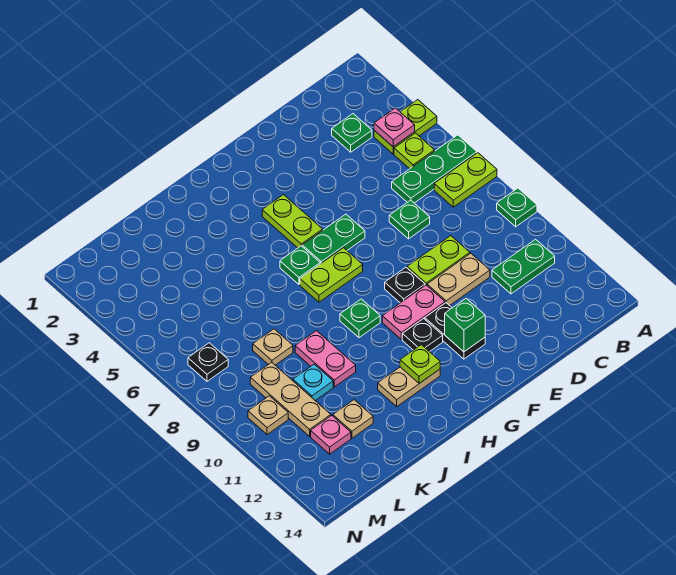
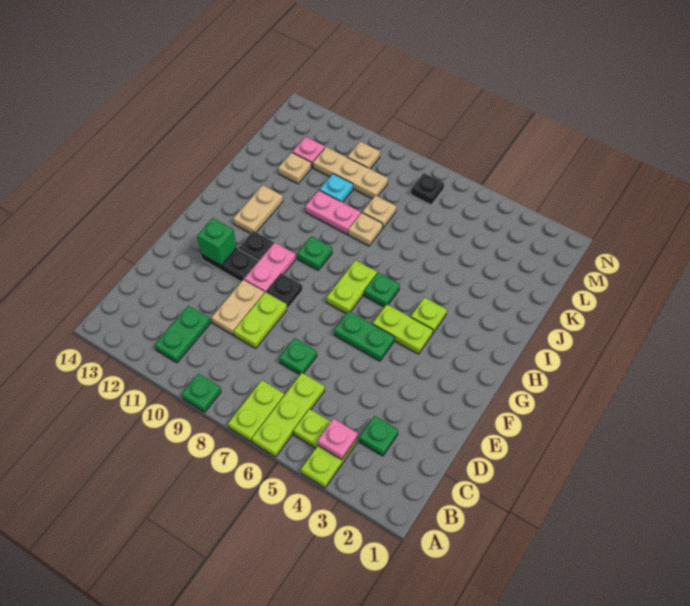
green 1x3 plate [392,135,477,203] -> lime 1x3 plate [252,373,325,457]
green 1x2 plate [302,214,365,264] -> green 1x2 plate turned to [334,311,394,361]
lime 1x1 plate [400,345,440,383] -> lime 1x1 plate moved to [411,298,447,334]
none -> tan 1x1 plate [348,213,383,246]

